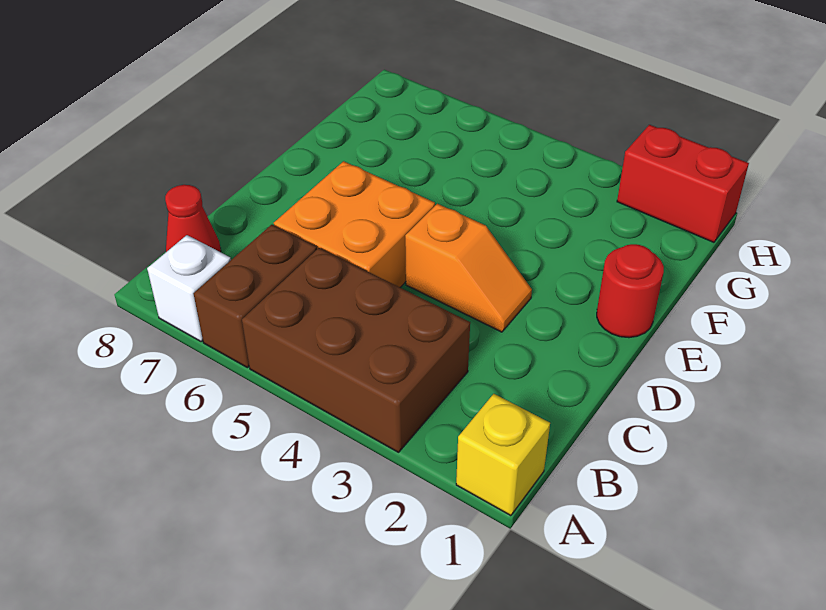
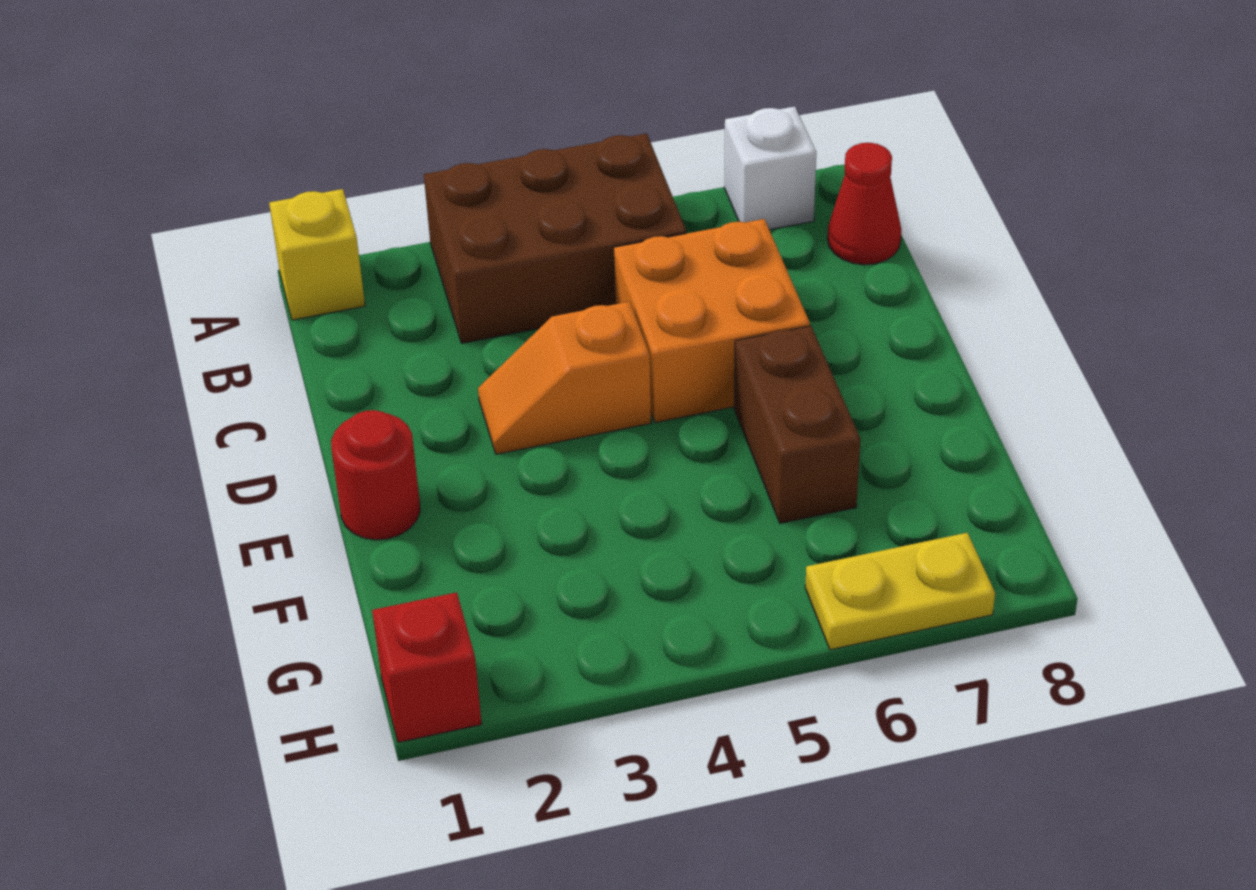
brown 1x2 brick [194,225,317,368] -> brown 1x2 brick moved to [734,326,860,523]
red 1x2 brick [617,125,749,242] -> red 1x1 brick [372,592,481,742]
none -> yellow 1x2 plate [805,533,995,650]

